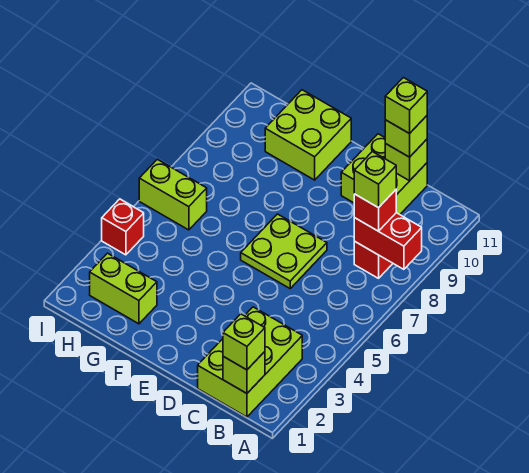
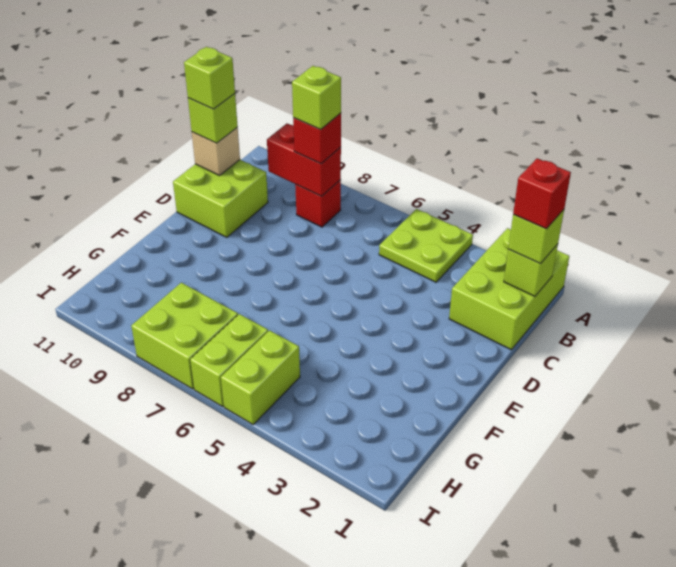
red 1x2 brick [354,213,422,269] -> red 1x2 brick turned to [267,124,341,196]
lime 2x3 brick [198,307,302,417] -> lime 2x3 brick turned to [449,228,569,350]
lime 1x1 brick [385,139,427,181] -> tan 1x1 brick [192,128,240,175]
lime 2x2 plate [241,214,327,288] -> lime 2x2 plate moved to [379,209,473,282]
lime 2x2 brick [265,90,351,180] -> lime 2x2 brick moved to [131,283,238,389]
lime 1x2 brick [90,253,157,324] -> lime 1x2 brick moved to [221,330,300,424]
red 1x1 brick [102,199,144,255] -> red 1x1 brick moved to [513,158,571,229]

